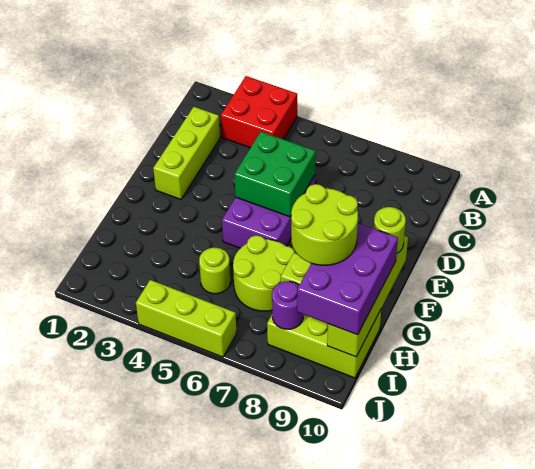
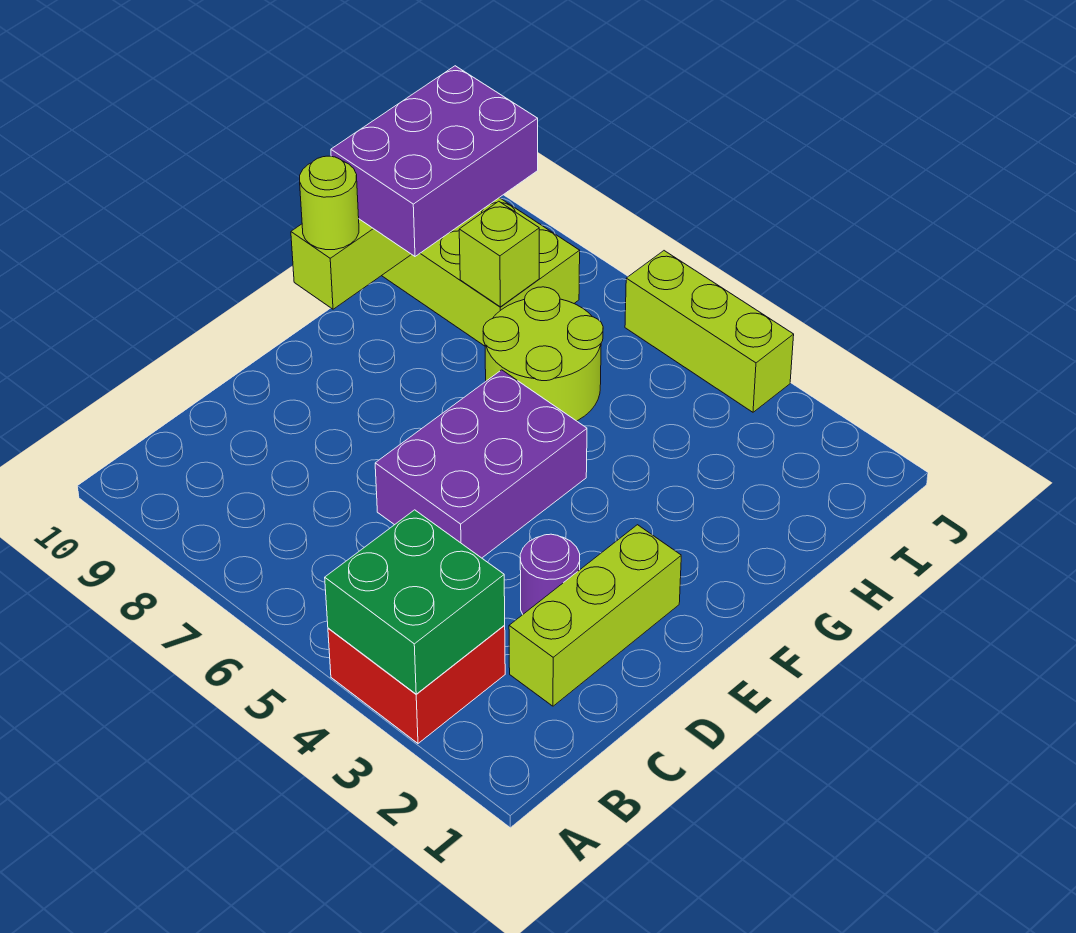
green 2x2 brick [234,132,316,217] -> green 2x2 brick moved to [325,510,505,694]
lime 2x2 round brick [291,184,358,265] -> none
lime 1x1 round brick [199,248,230,294] -> none
purple 1x1 round brick [272,281,303,329] -> purple 1x1 round brick moved to [520,534,580,614]

